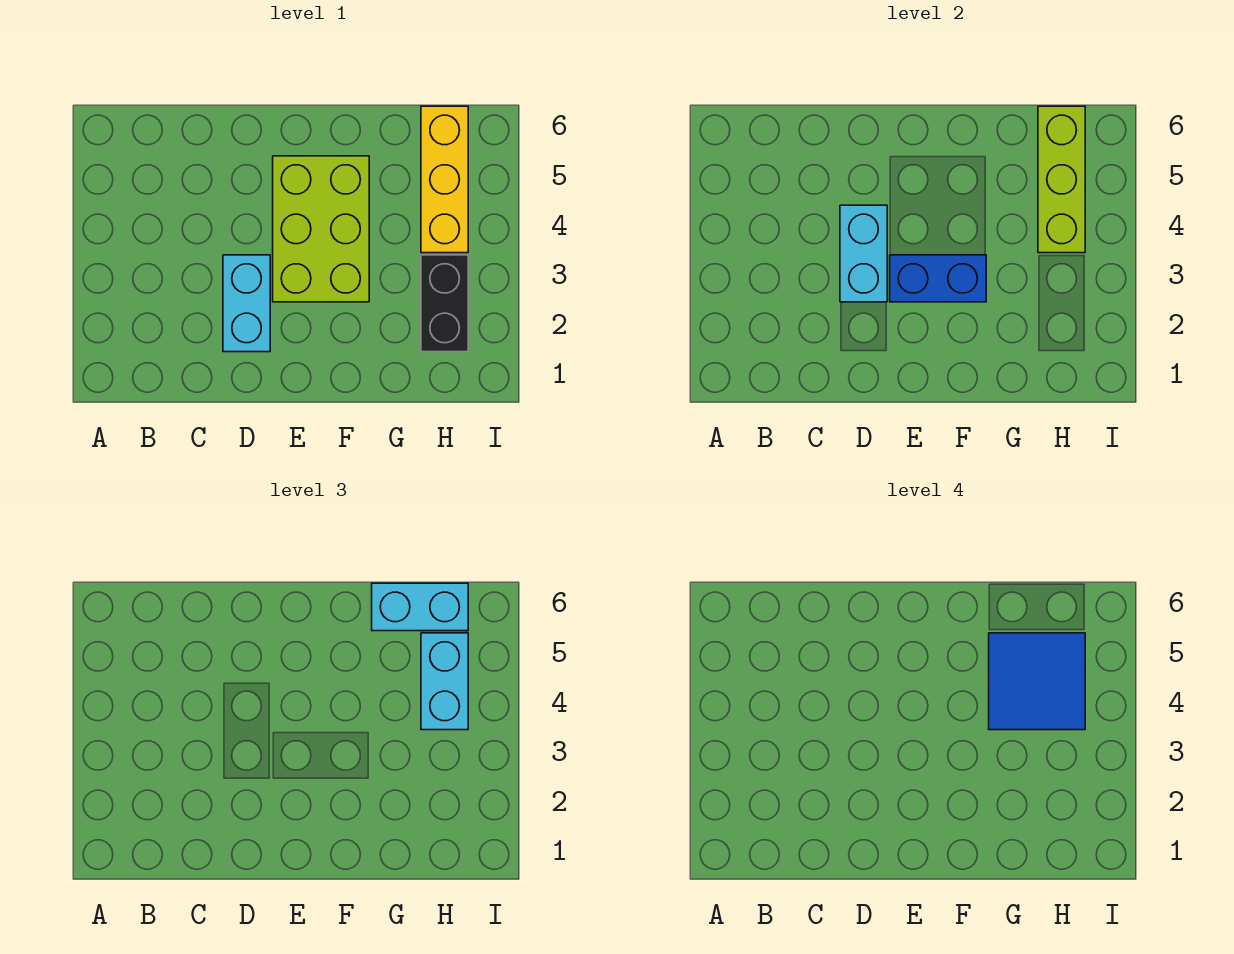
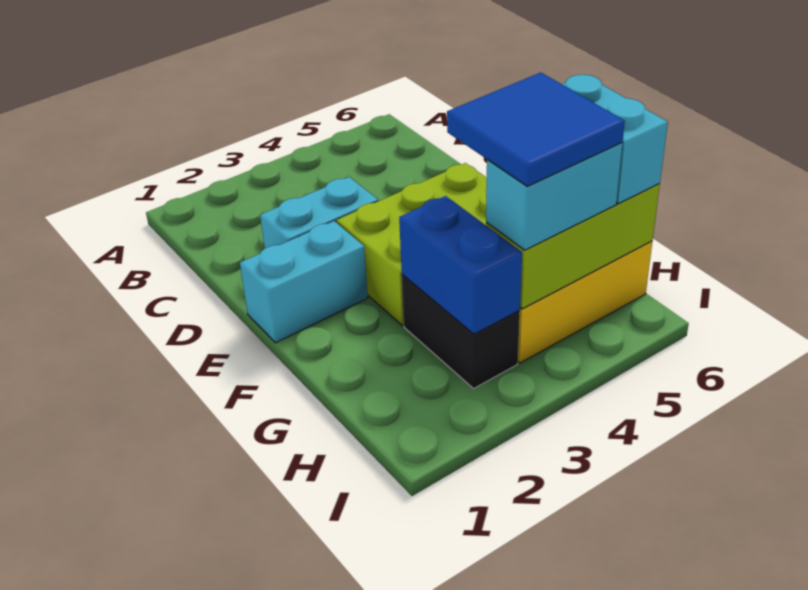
cyan 1x2 brick [840,205,887,302] -> cyan 1x2 brick moved to [240,221,368,343]
blue 1x2 brick [890,255,986,302] -> blue 1x2 brick moved to [399,196,522,334]
black 1x2 brick [421,255,468,352] -> black 1x2 brick turned to [402,275,520,388]

